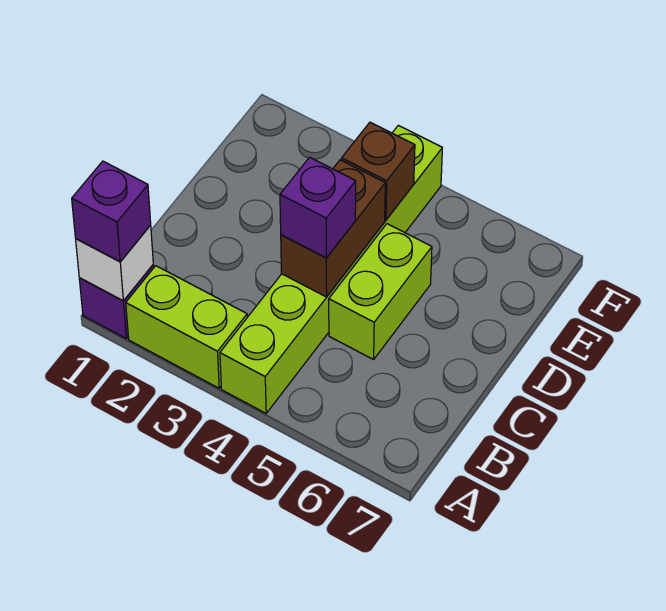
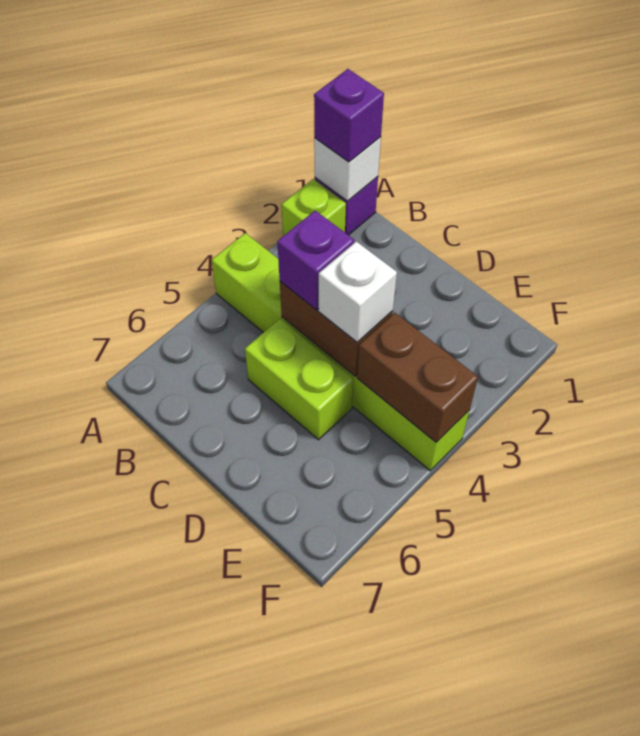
lime 1x2 brick [126,266,247,388] -> lime 1x1 brick [281,179,346,236]
none -> white 1x1 brick [319,241,397,342]
brown 1x1 brick [341,122,415,220] -> brown 1x2 brick [357,313,478,442]

